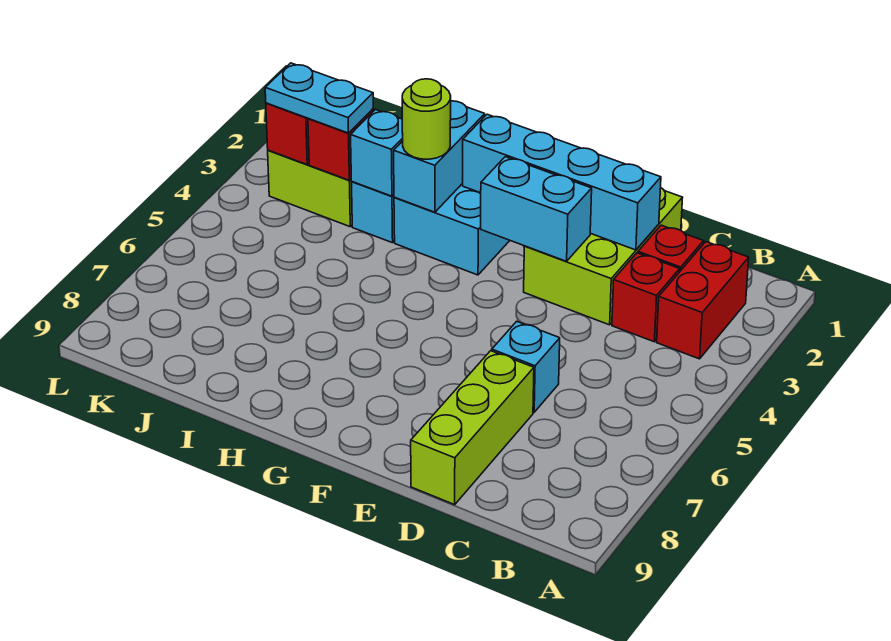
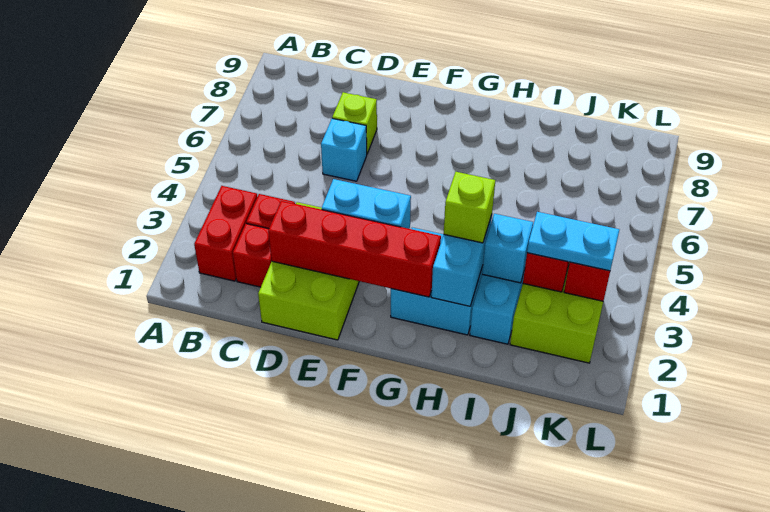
cyan 1x4 brick [463,114,661,250] -> red 1x4 brick [268,201,441,297]
lime 1x3 brick [411,351,534,505] -> lime 1x1 brick [332,92,377,154]
lime 1x1 round brick [402,79,451,159] -> lime 1x1 brick [444,172,495,243]

